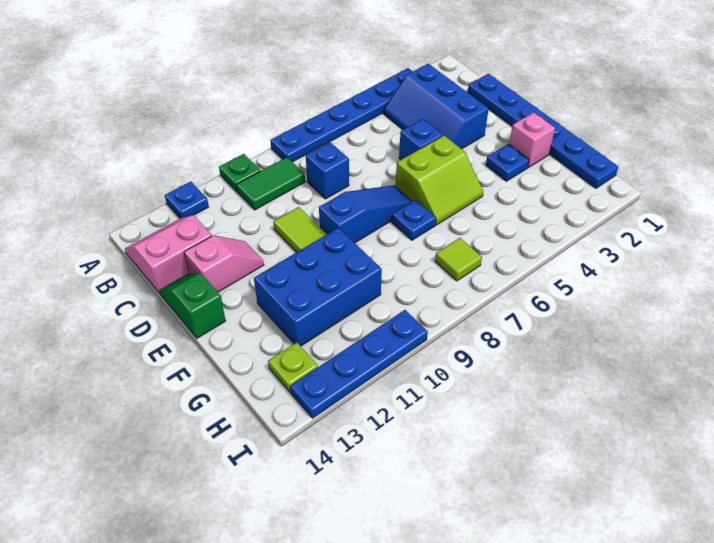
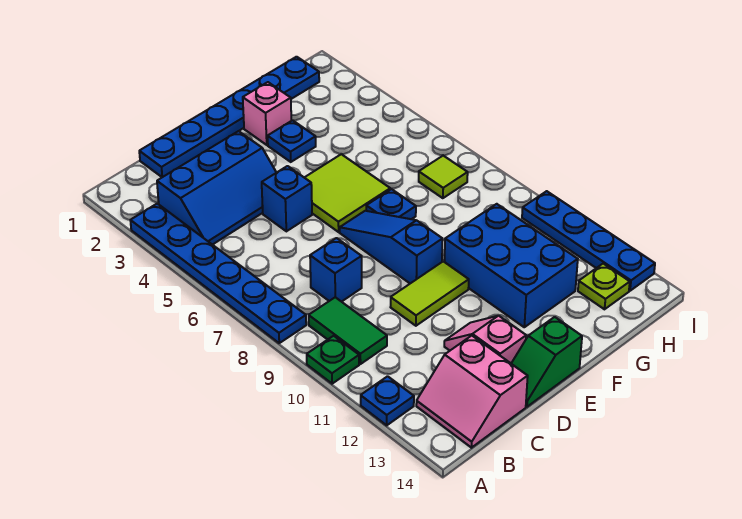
lime 2x2 slope [396,135,483,225] -> lime 2x2 tile [304,154,390,232]

